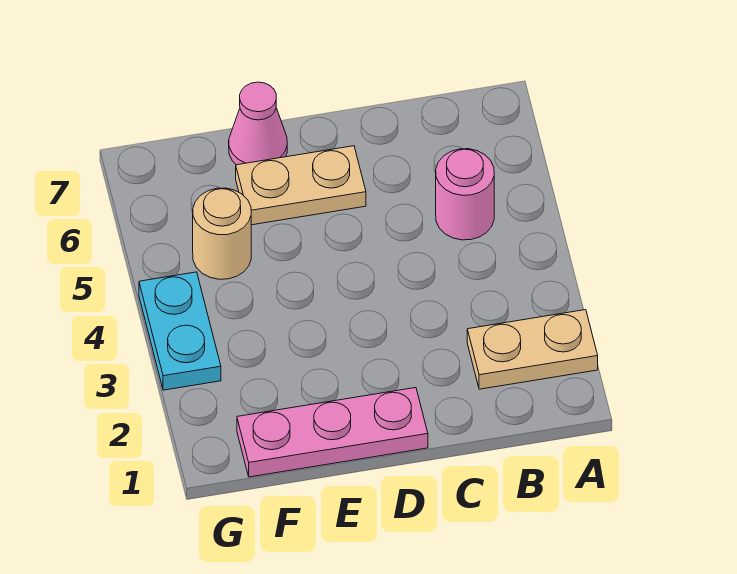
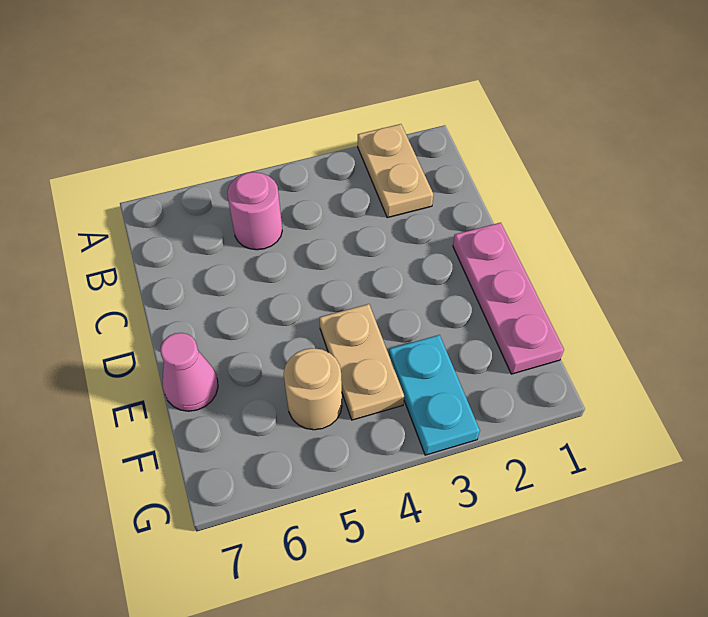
tan 1x2 plate [236,146,366,225] -> tan 1x2 plate moved to [319,304,404,420]
cyan 1x2 plate [139,272,221,390] -> cyan 1x2 plate turned to [389,335,480,455]

